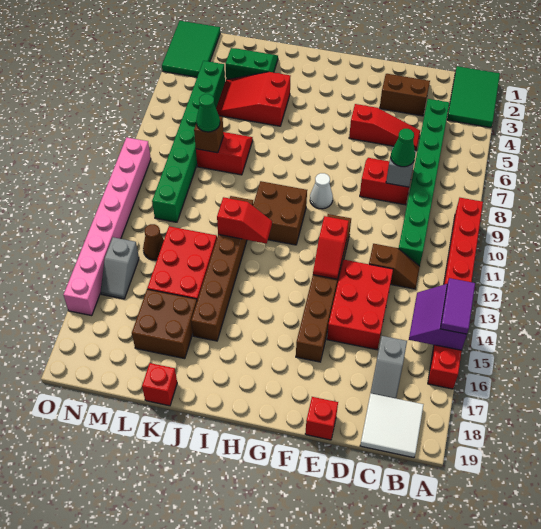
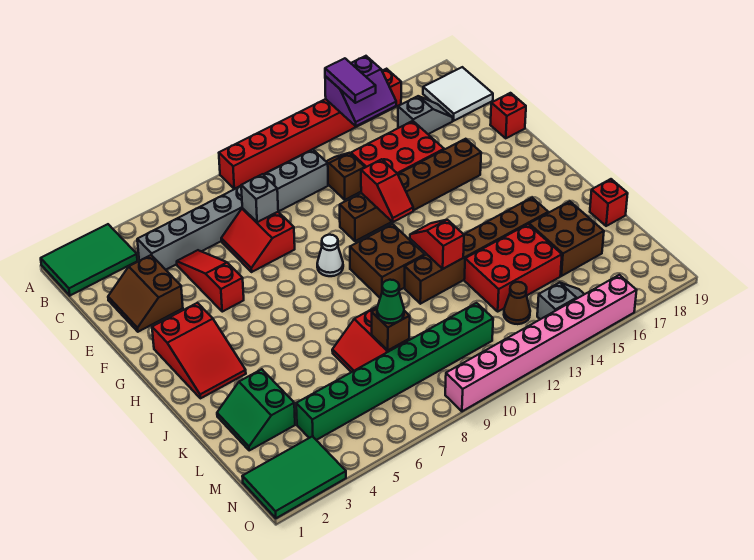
purple 1x2 tile [440,278,475,334] -> purple 1x2 tile turned to [325,58,376,103]
green 1x8 brick [398,99,449,266] -> grey 1x8 brick [137,149,328,270]
green 1x1 cone [391,129,415,167] -> none
red 1x2 slope [313,216,349,279] -> red 1x2 slope turned to [361,159,413,222]
red 2x3 slope [216,72,290,126] -> red 2x3 slope moved to [152,303,246,398]

